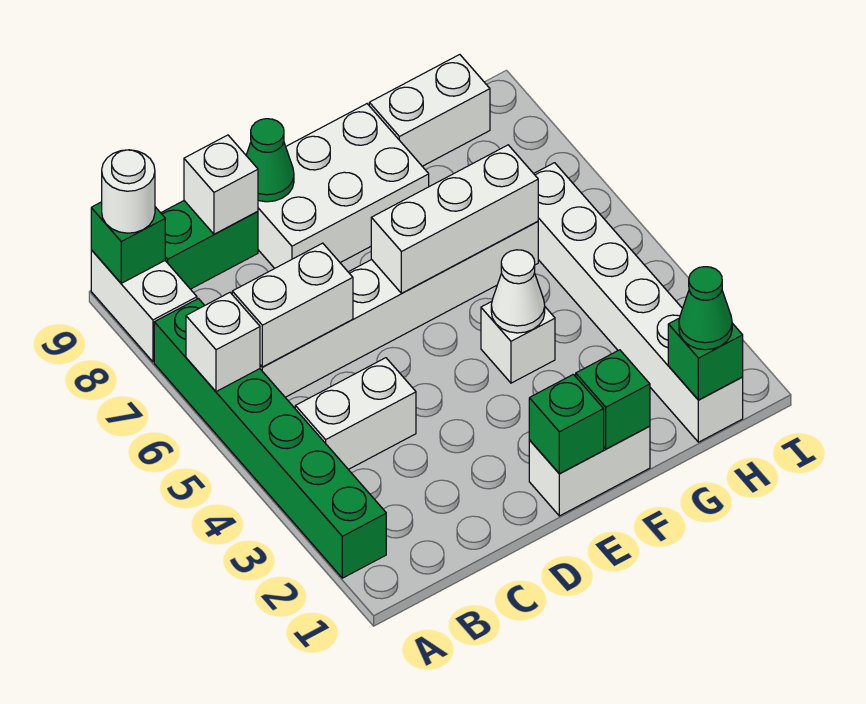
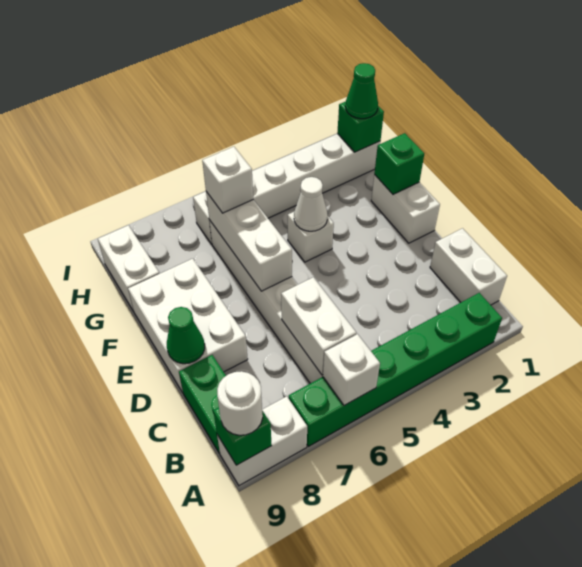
white 1x2 brick [295,358,416,470] -> white 1x2 brick moved to [430,228,507,305]
white 1x1 brick [184,135,258,234] -> white 1x1 brick moved to [202,147,253,213]
green 1x1 brick [529,374,604,474] -> none

